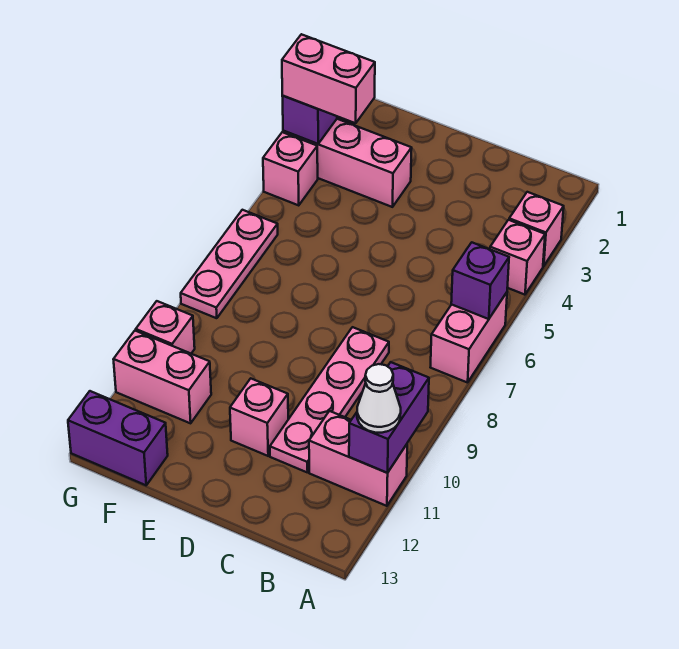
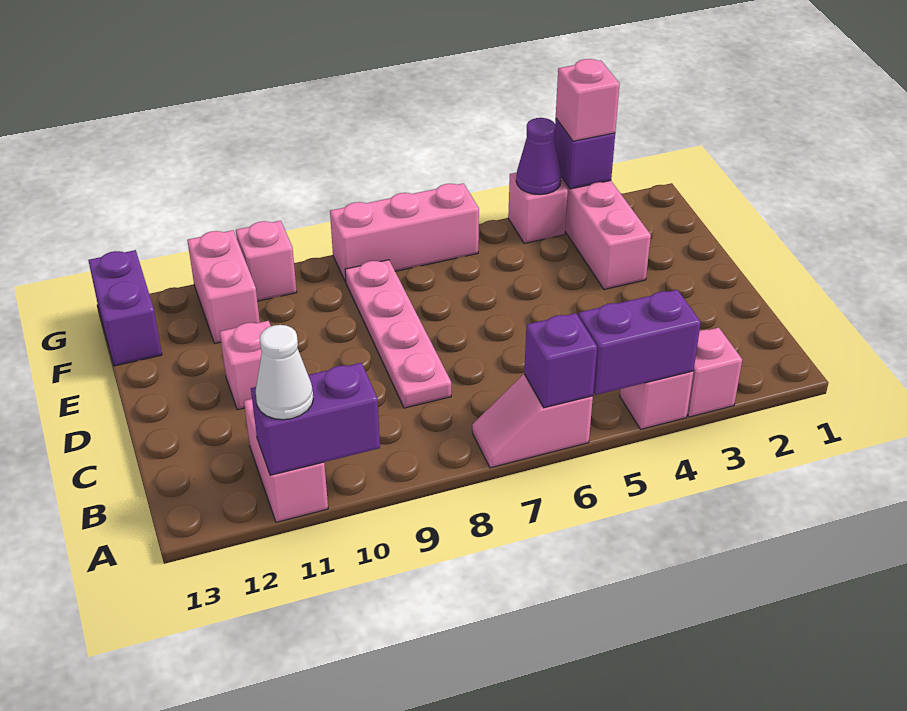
none -> purple 1x2 brick [578,290,701,395]
pink 1x2 brick [430,293,507,383] -> pink 1x2 slope [472,374,593,468]
pink 1x4 plate [270,327,389,473] -> pink 1x4 plate turned to [345,260,451,408]
pink 1x2 brick [282,34,375,123] -> pink 1x1 brick [556,59,620,141]
none -> purple 1x1 cone [516,118,561,194]
pink 1x3 plate [181,210,278,318] -> pink 1x3 brick [330,183,479,282]

